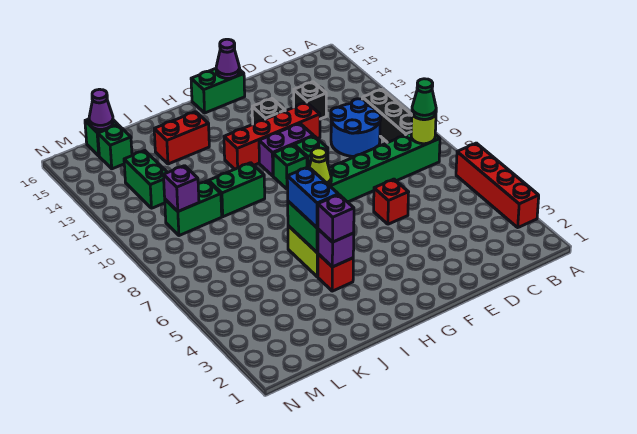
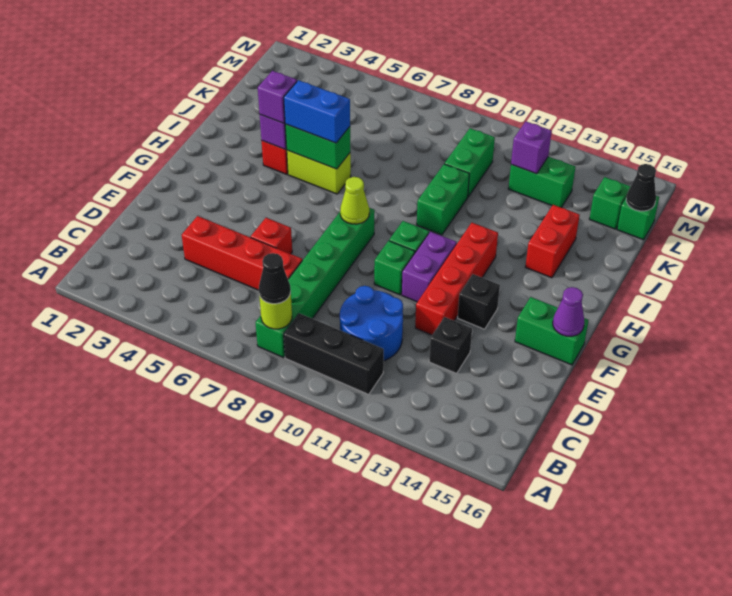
red 1x4 brick [456,143,539,227] -> red 1x4 brick moved to [182,216,302,290]
green 1x1 cone [412,79,436,119] -> black 1x1 cone [259,253,291,304]
green 1x2 brick [191,69,245,113] -> green 1x2 brick turned to [515,297,588,365]
purple 1x1 brick [163,166,199,211] -> purple 1x1 brick moved to [511,122,552,174]
purple 1x1 cone [89,89,113,129] -> black 1x1 cone [626,164,656,211]

